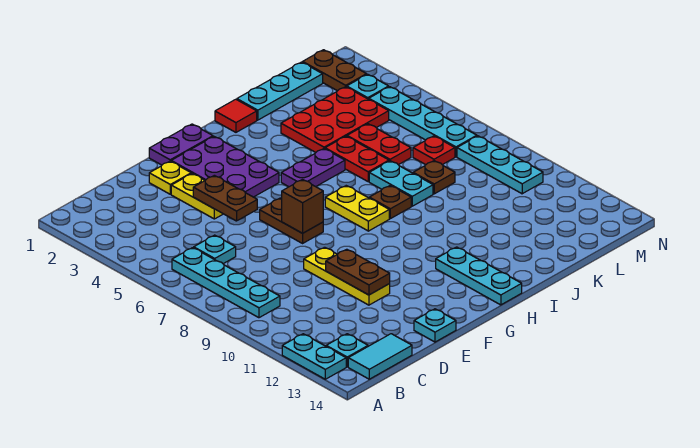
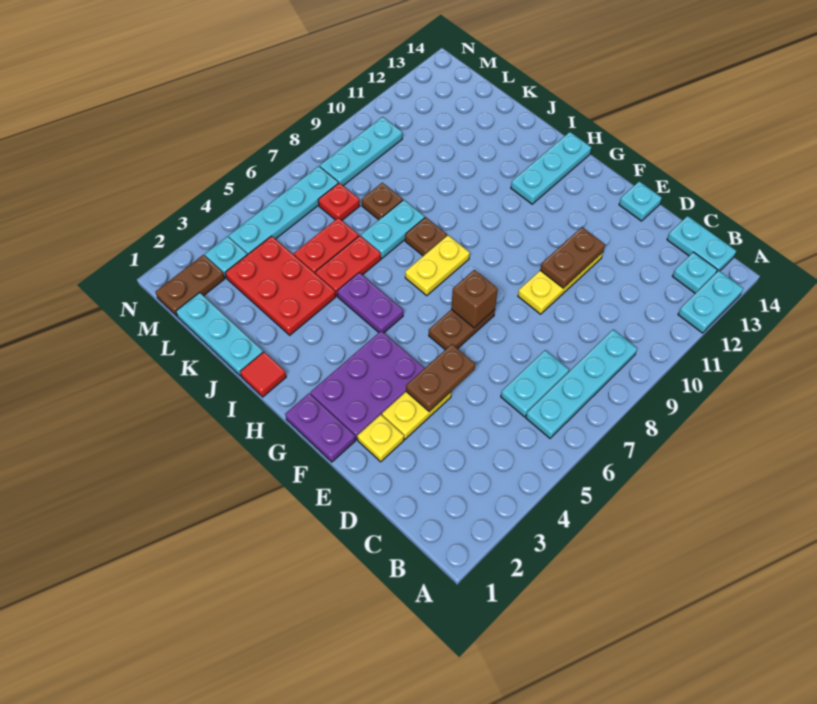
cyan 1x2 tile [348,334,412,379] -> cyan 1x2 plate [667,216,736,273]
cyan 1x1 plate [194,235,236,264] -> cyan 1x2 plate [501,350,569,417]

